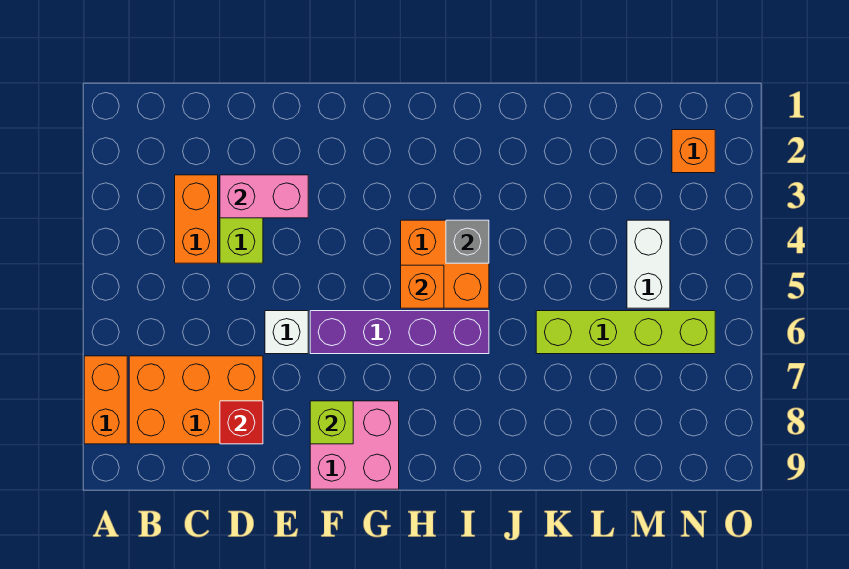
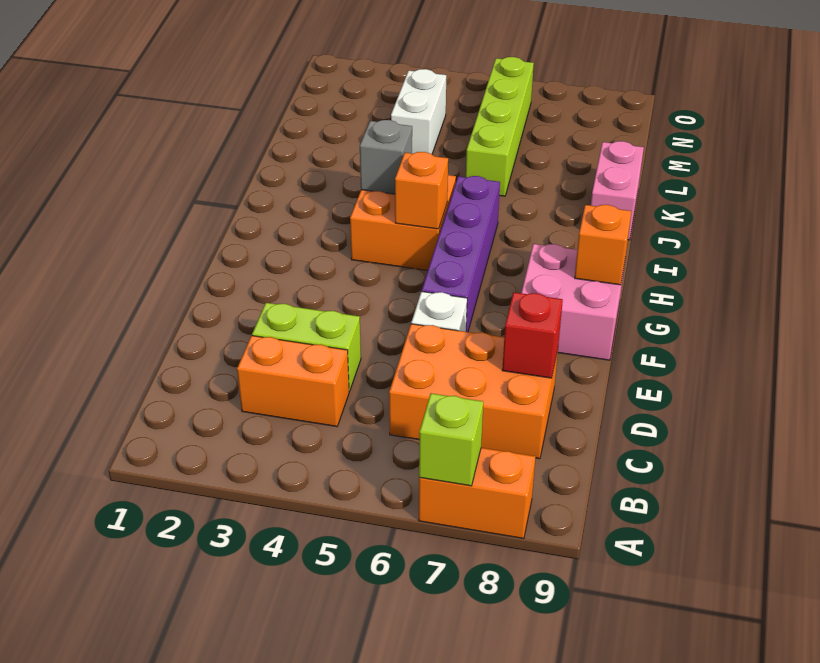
orange 2x3 brick [129,356,263,444] -> orange 2x3 brick turned to [389,324,558,459]
pink 1x2 brick [220,175,308,218] -> pink 1x2 brick moved to [591,141,644,240]
lime 1x1 brick [310,401,353,444] -> lime 1x1 brick moved to [419,393,483,486]
white 1x2 brick [627,220,670,308] -> white 1x2 brick turned to [391,69,446,154]
orange 1x1 brick [672,130,715,173] -> orange 1x1 brick moved to [575,205,631,285]

